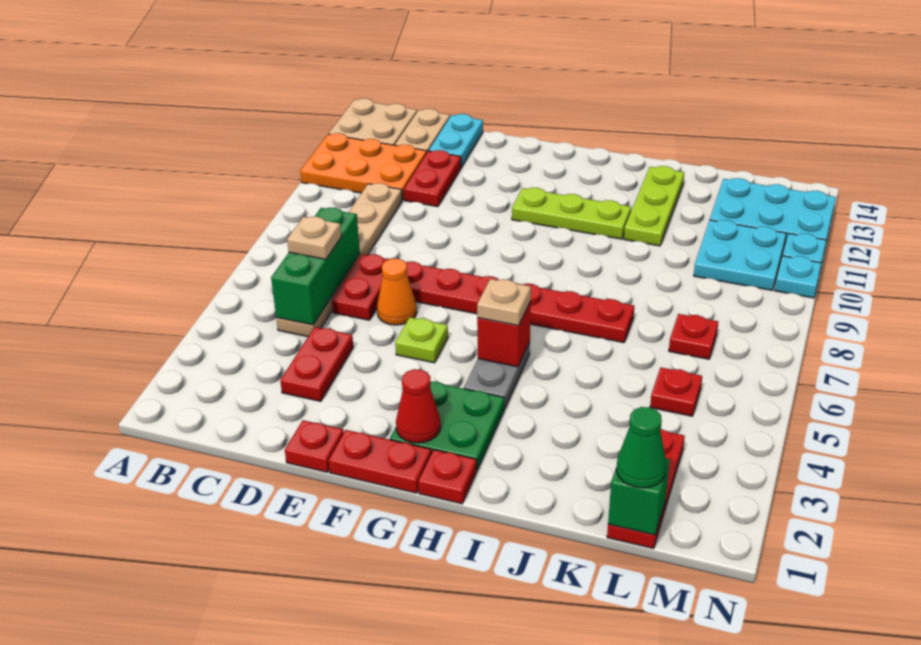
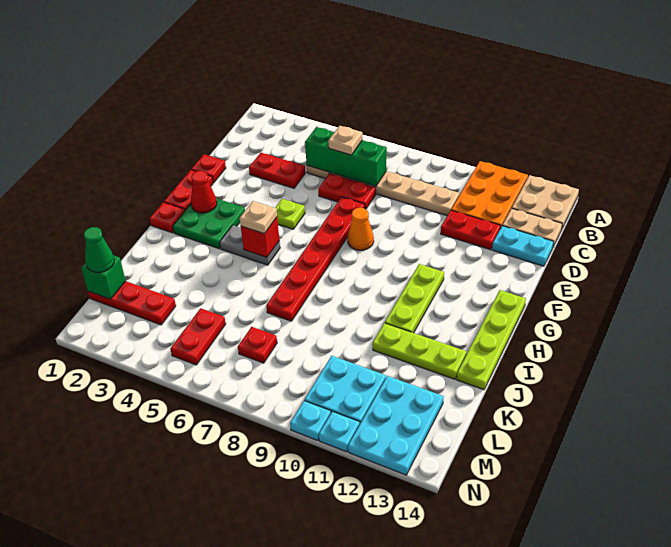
orange 1x1 cone [377,259,417,325] -> orange 1x1 cone moved to [348,208,374,250]
none -> lime 1x4 plate [457,290,526,390]
red 1x1 plate [650,368,702,416] -> red 1x2 plate [171,308,226,365]

